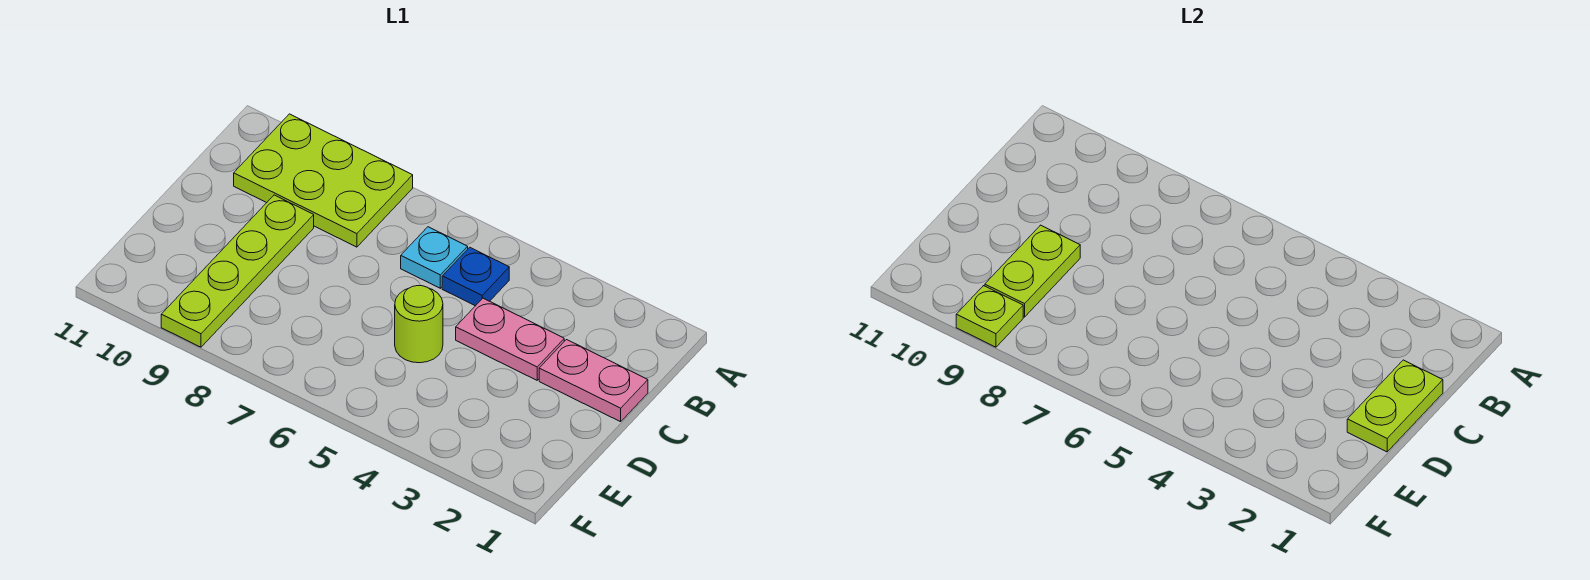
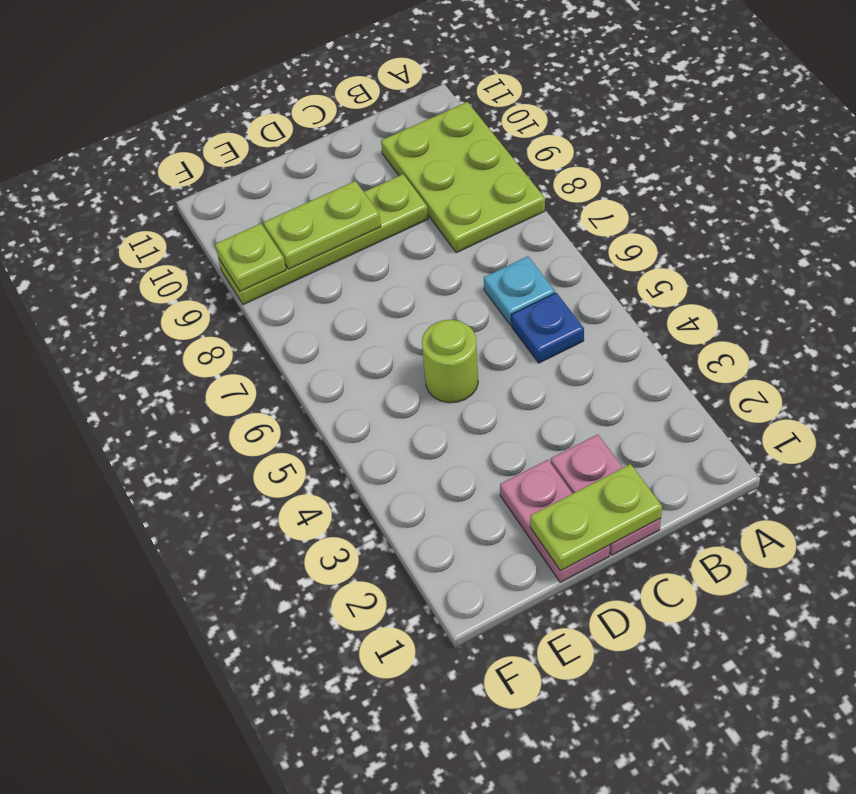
pink 1x2 plate [456,298,564,380] -> pink 1x2 plate moved to [500,460,610,582]

